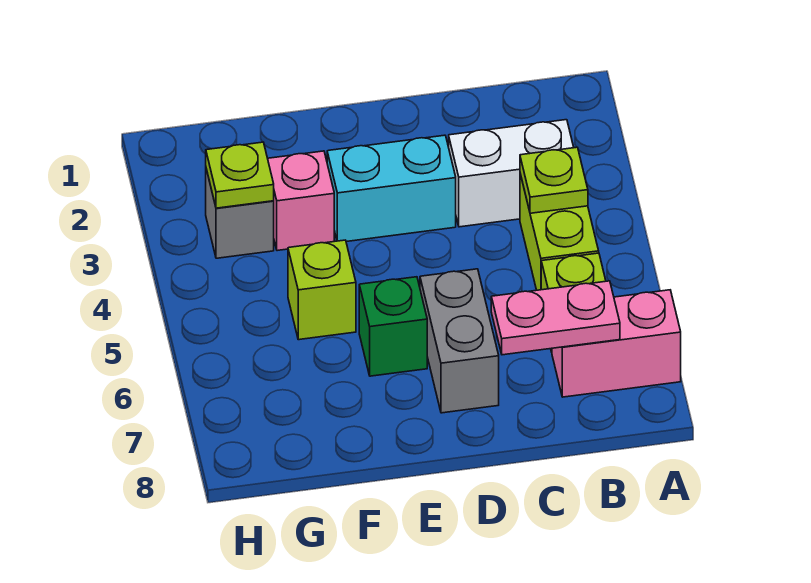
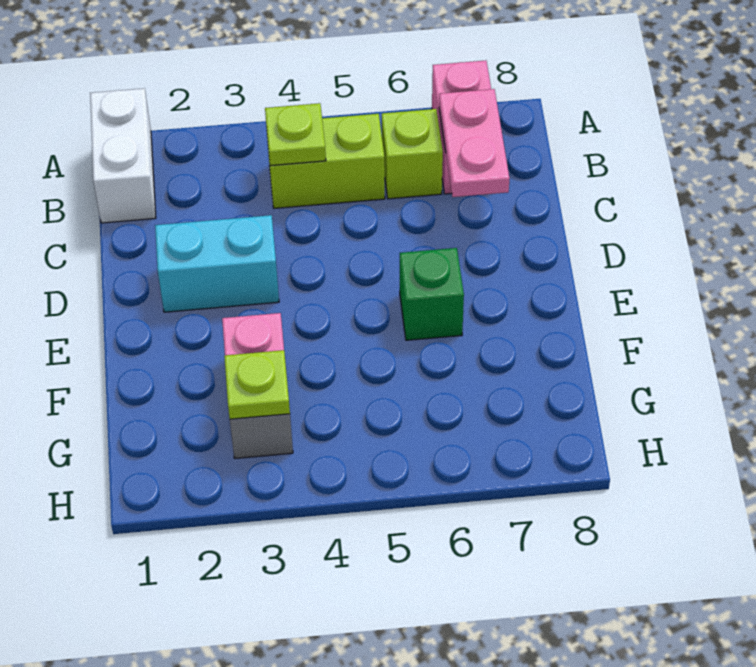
white 1x2 brick [449,120,574,227] -> white 1x2 brick moved to [90,88,156,223]
cyan 1x2 brick [327,135,456,242] -> cyan 1x2 brick turned to [155,215,279,312]
grey 1x2 brick [420,269,499,413] -> none
lime 1x1 brick [288,240,356,340] -> none

